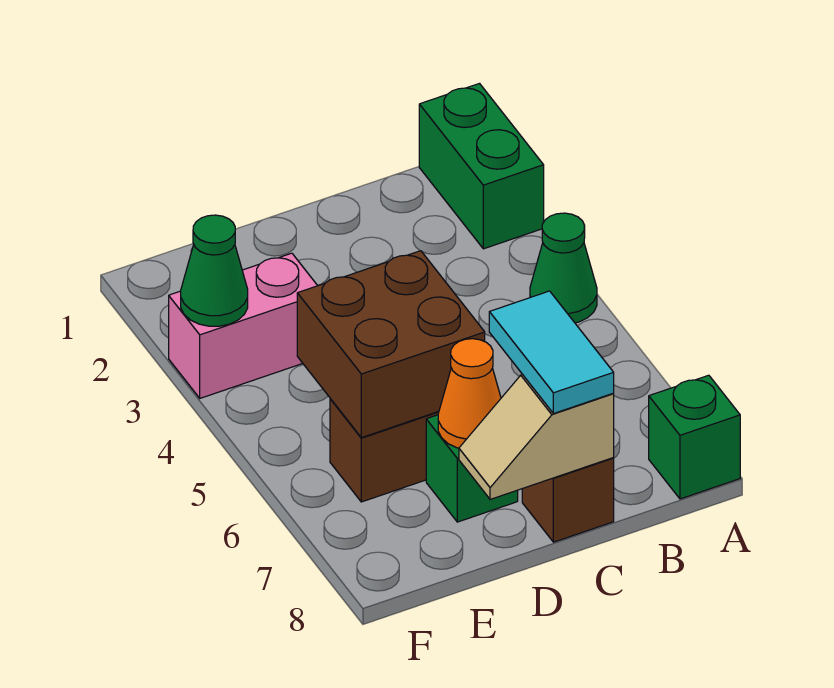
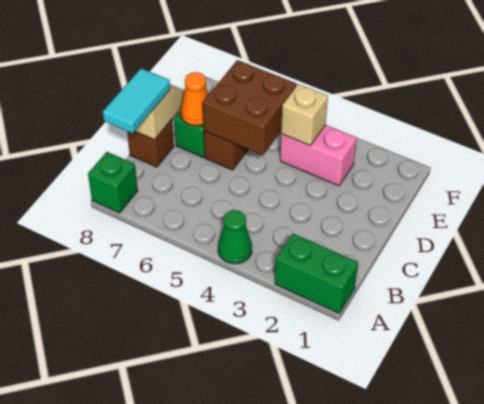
cyan 1x2 tile [489,291,614,414] -> cyan 1x2 tile turned to [103,68,170,133]
pink 1x2 brick [169,253,318,398] -> pink 1x2 brick turned to [280,125,357,186]
none -> tan 1x1 brick [281,84,328,146]
green 1x1 cone [181,215,248,326] -> none

